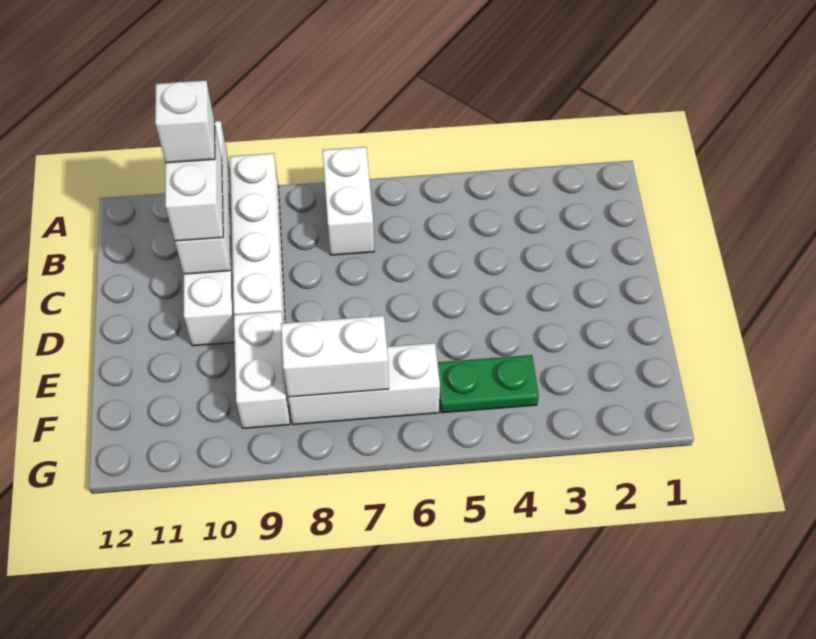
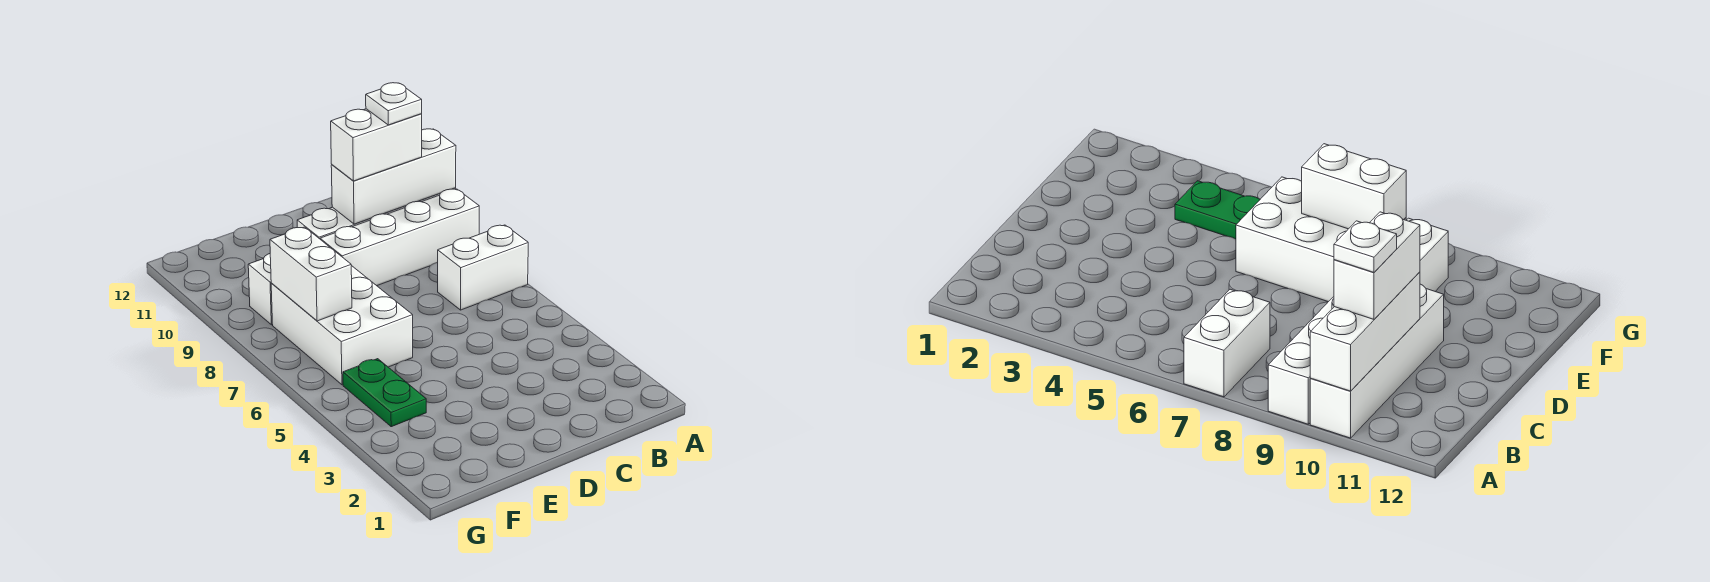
white 1x1 brick [155,80,215,163] -> white 1x1 plate [366,83,422,125]
white 1x3 brick [288,343,440,424] -> white 2x3 brick [271,266,413,385]

